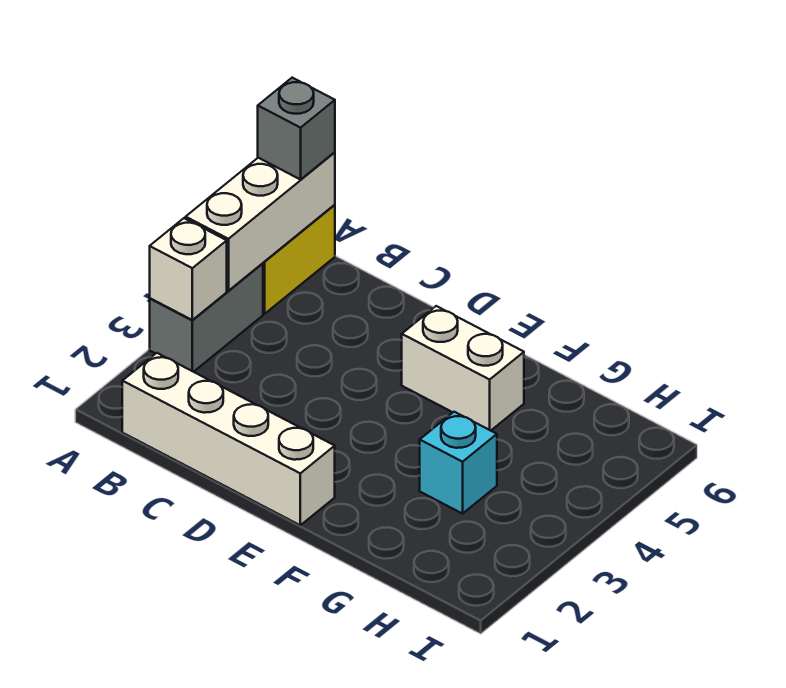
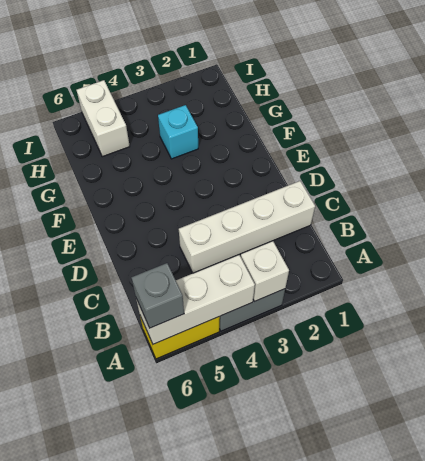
white 1x4 brick [122,353,335,525] -> white 1x4 brick turned to [179,181,315,273]
white 1x2 brick [402,306,524,431] -> white 1x2 brick moved to [76,80,130,157]

